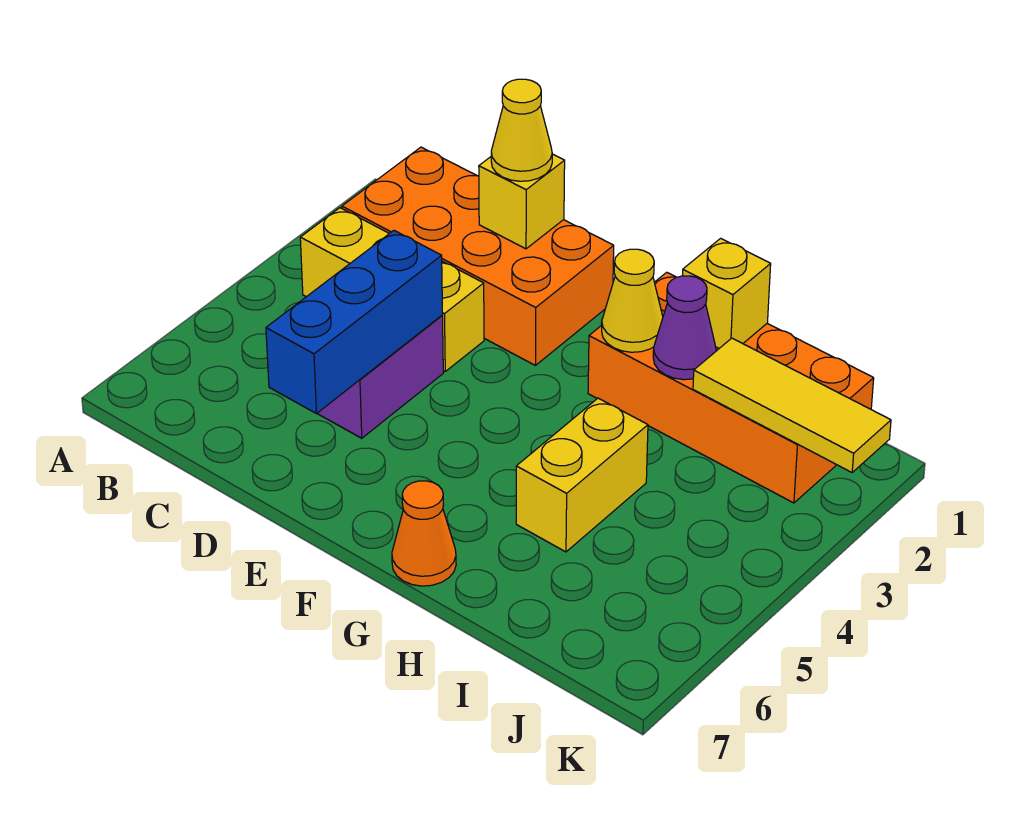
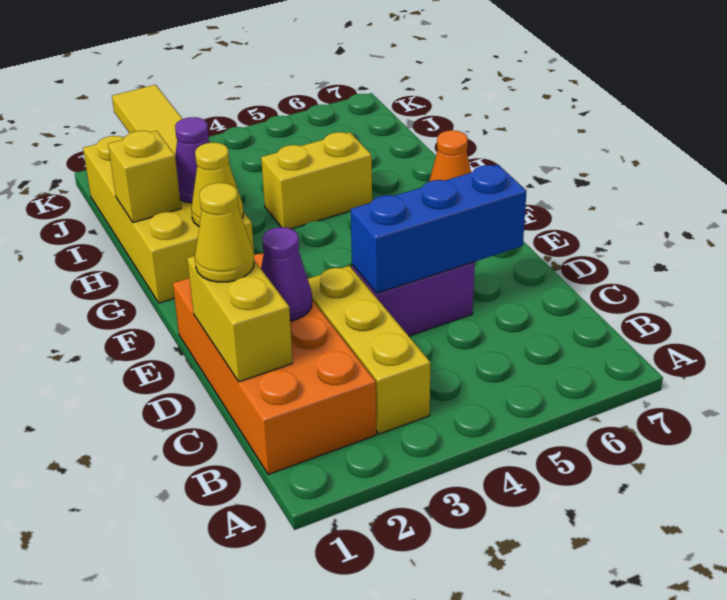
yellow 1x1 brick [479,154,565,249] -> yellow 1x2 brick [187,256,293,382]
none -> purple 1x1 cone [261,227,312,321]
orange 2x4 brick [588,272,874,503] -> yellow 2x4 brick [83,136,254,303]

